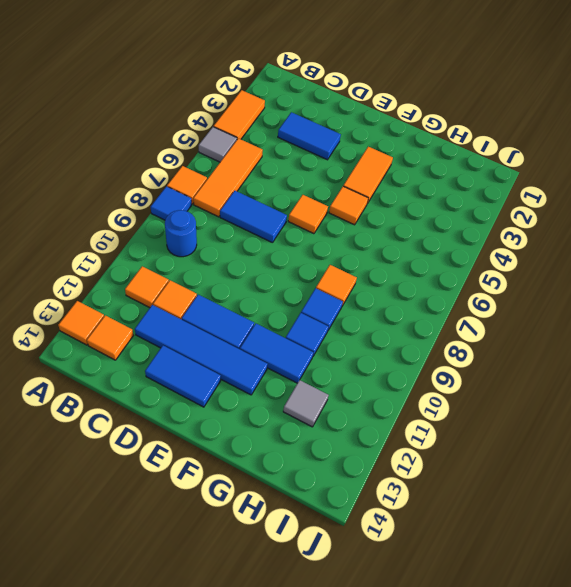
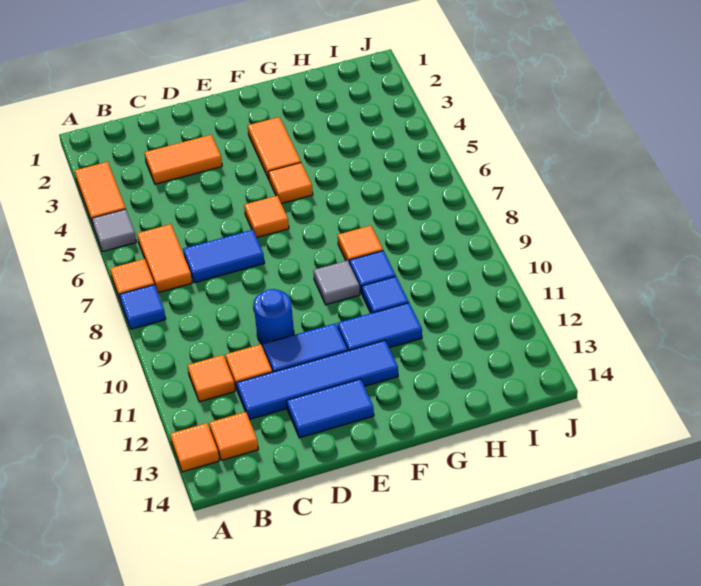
orange 1x3 tile [193,138,263,217] -> orange 1x2 tile [137,224,192,293]
blue 1x1 round brick [165,210,197,257] -> blue 1x1 round brick moved to [254,289,294,345]
blue 1x2 tile [278,112,341,160] -> orange 1x2 tile [144,135,222,184]
grey 1x1 tile [283,380,329,427] -> grey 1x1 tile moved to [313,261,360,305]

